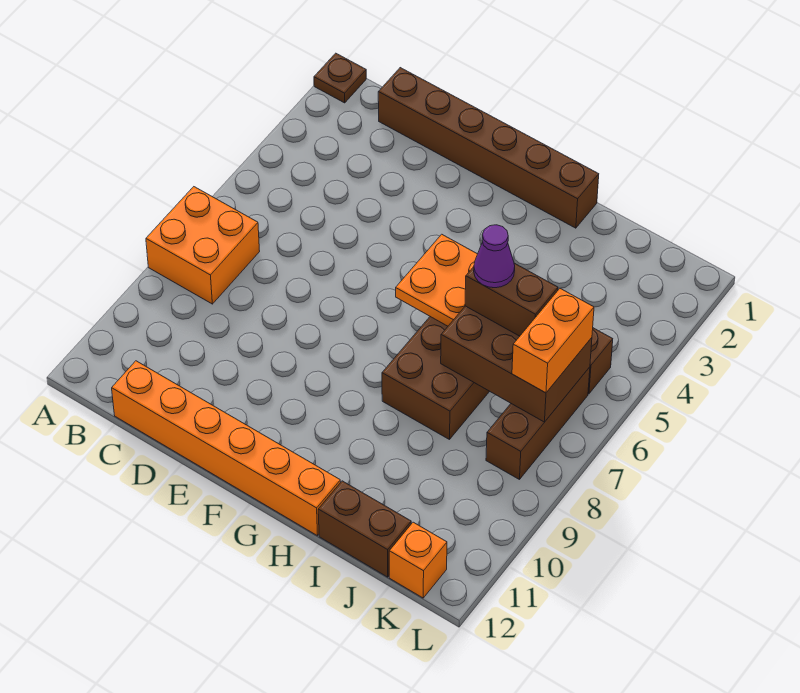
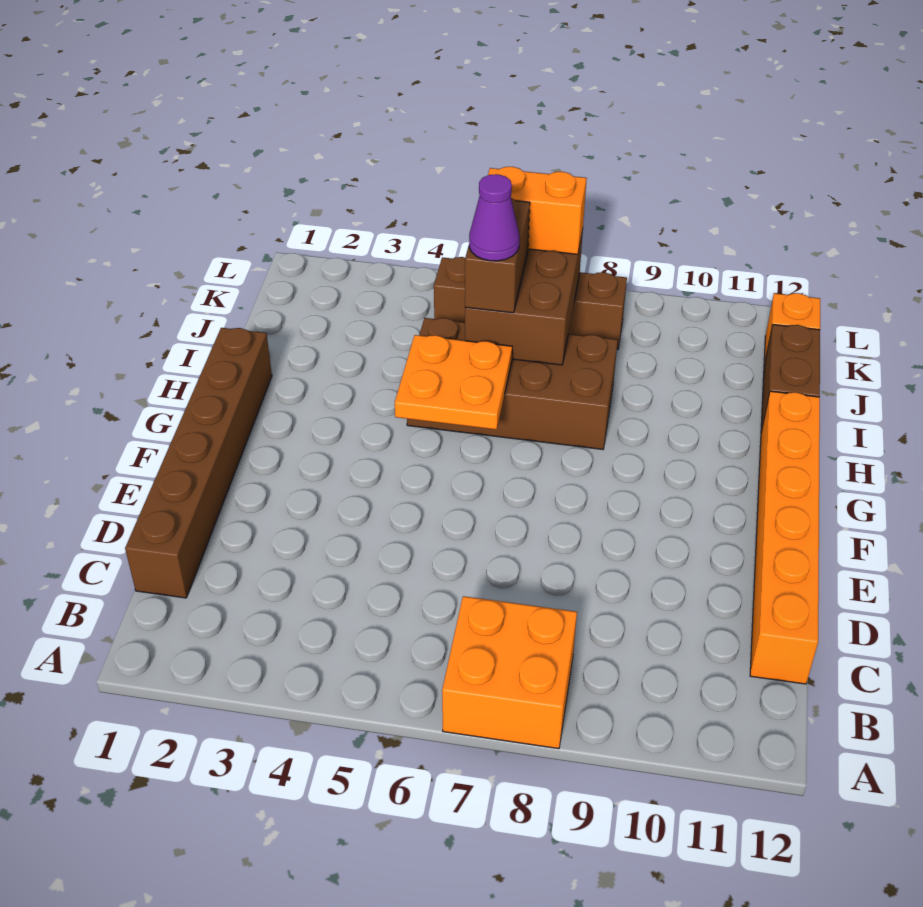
brown 1x1 plate [314,53,366,103] -> none

